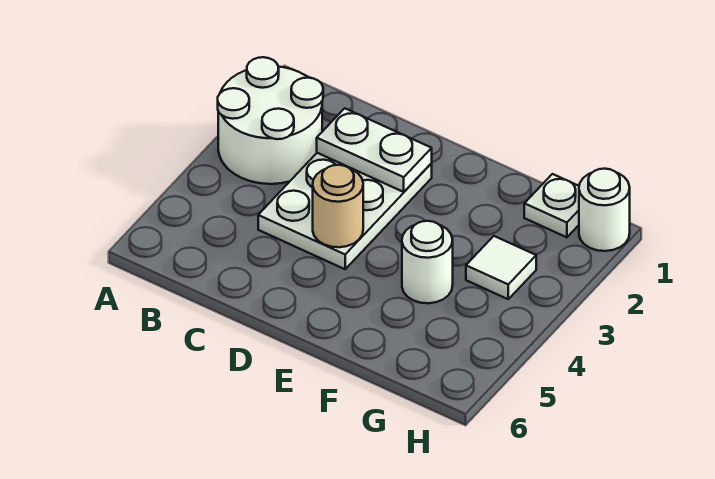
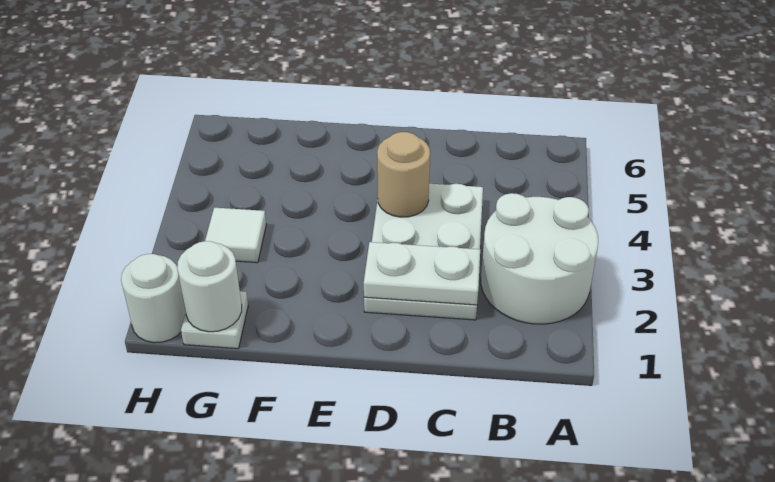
white 1x1 round brick [402,221,453,303] -> white 1x1 round brick moved to [177,241,242,332]

